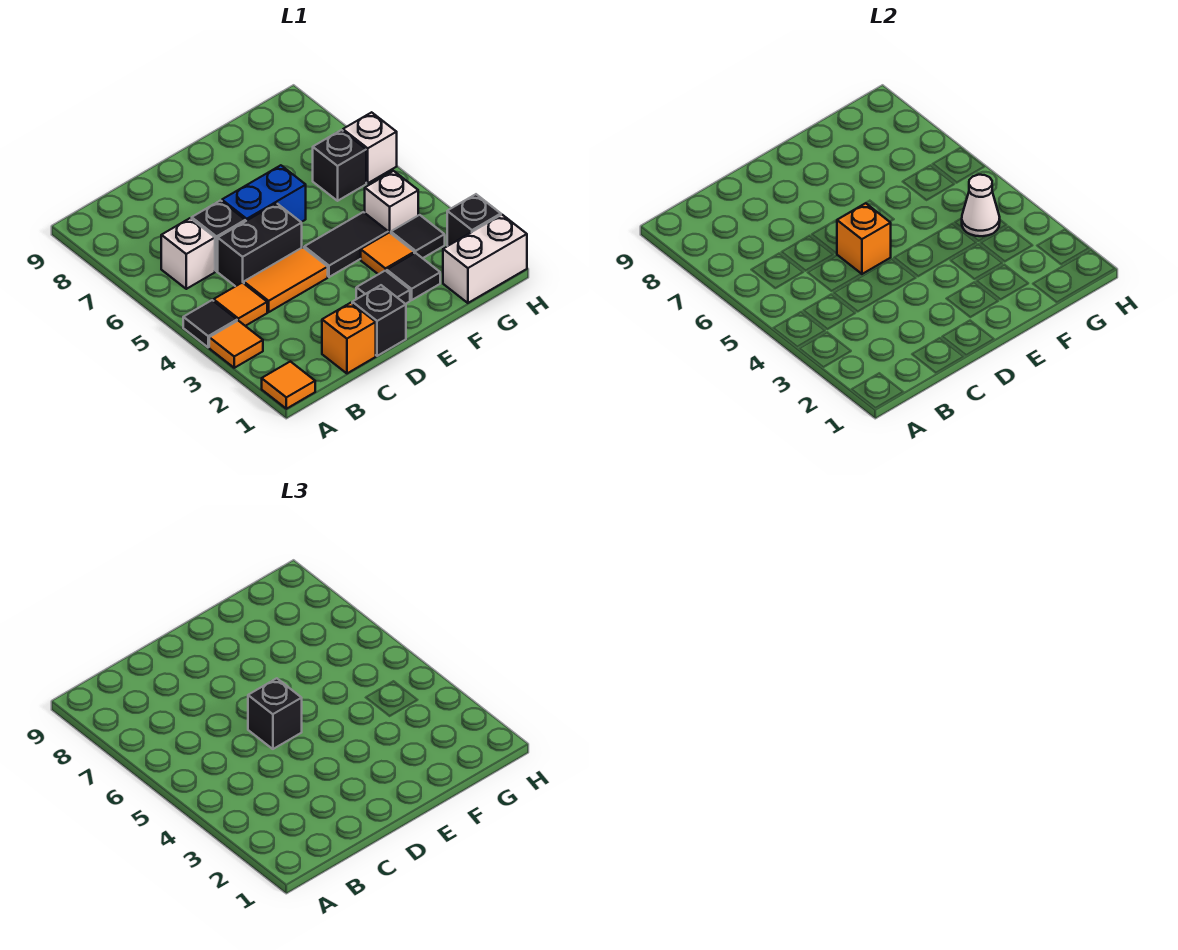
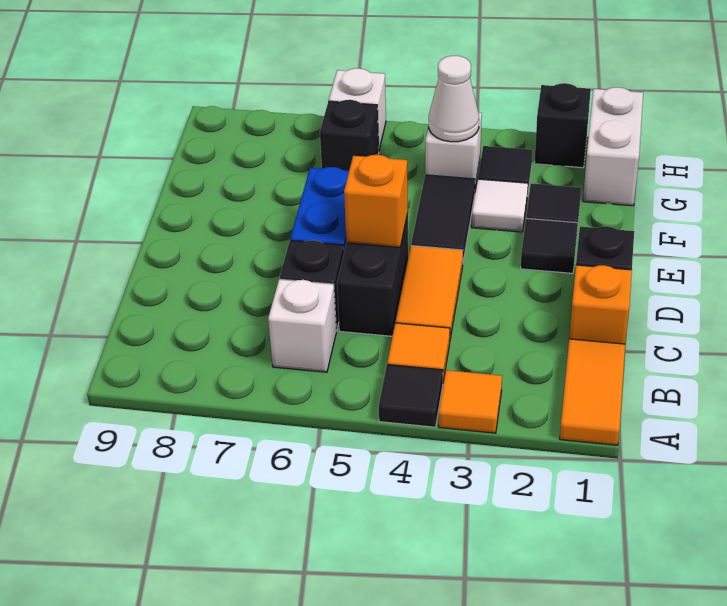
orange 1x1 tile [262,361,315,409] -> orange 1x2 tile [560,339,625,445]
black 1x1 brick [248,678,302,749] -> none
orange 1x1 tile [361,232,414,274] -> white 1x1 tile [472,179,528,232]

